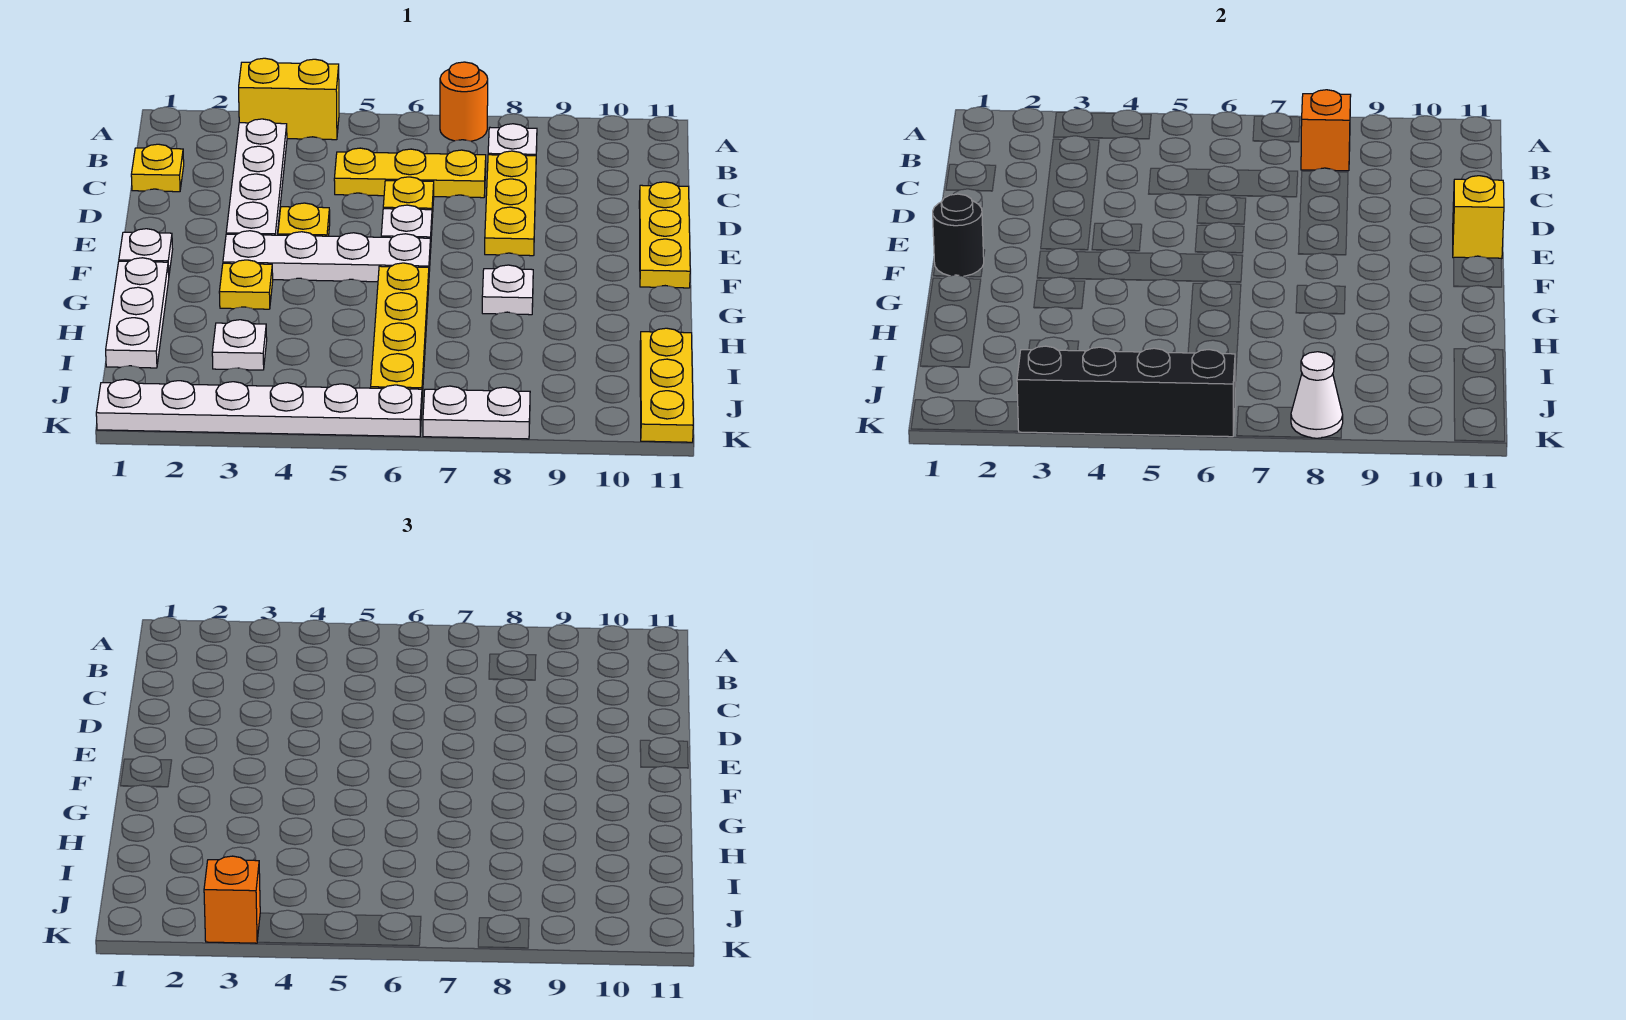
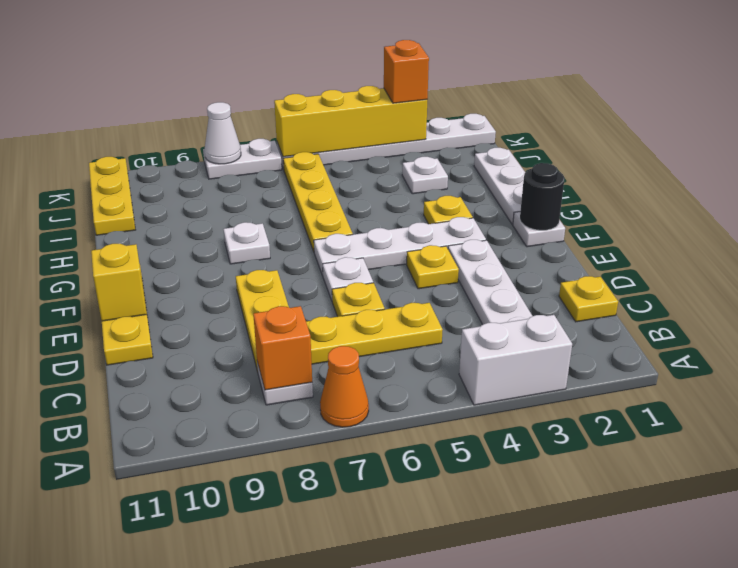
yellow 1x2 brick [239,58,339,140] -> white 1x2 brick [459,315,572,405]
orange 1x1 round brick [440,62,488,141] -> orange 1x1 cone [320,346,369,427]
black 1x4 brick [1017,346,1235,437] -> yellow 1x4 brick [274,86,427,157]

